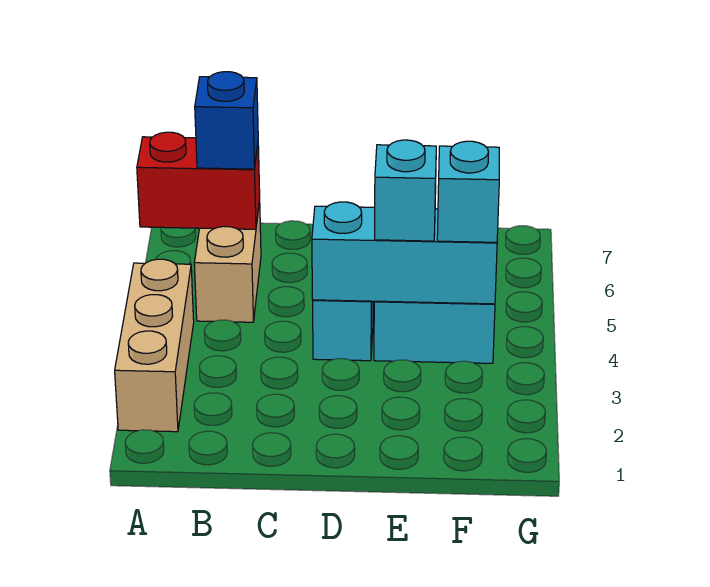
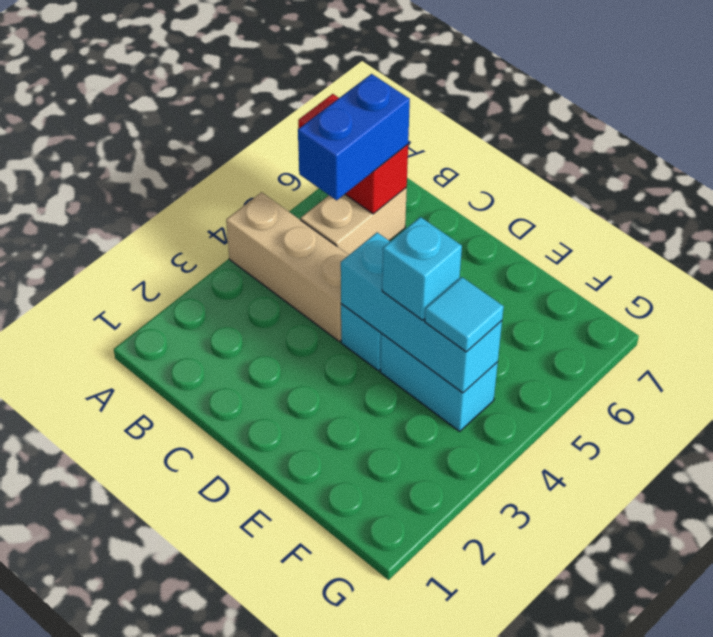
tan 1x3 brick [115,259,194,432] -> tan 1x3 brick turned to [226,192,349,342]
blue 1x1 brick [195,72,258,169] -> blue 1x2 brick [298,74,410,200]
cyan 1x1 brick [437,141,499,242] -> cyan 1x1 tile [425,277,504,352]

